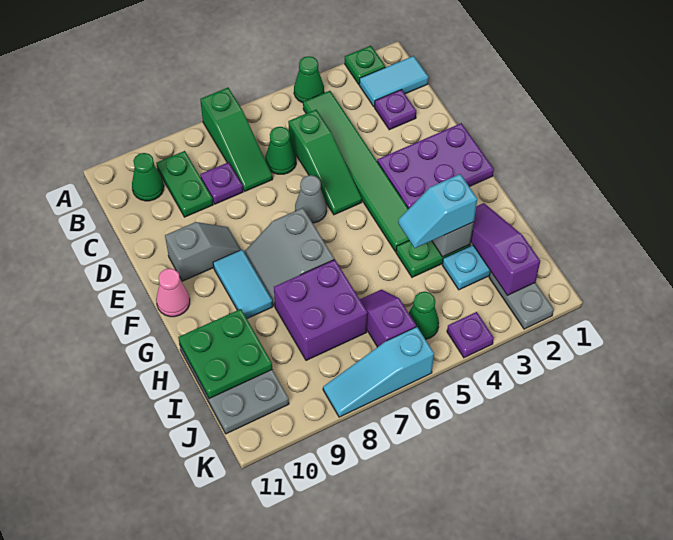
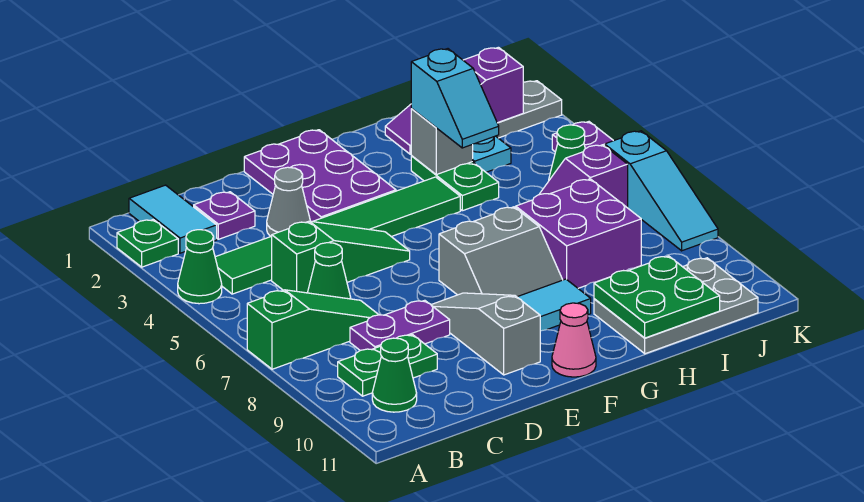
purple 1x1 plate [200,162,243,204] -> purple 1x2 plate [350,300,450,350]
grey 1x1 cone [295,175,327,223] -> grey 1x1 cone moved to [267,167,310,236]
grey 1x2 slope [165,222,241,281] -> grey 1x3 slope [431,293,540,375]

